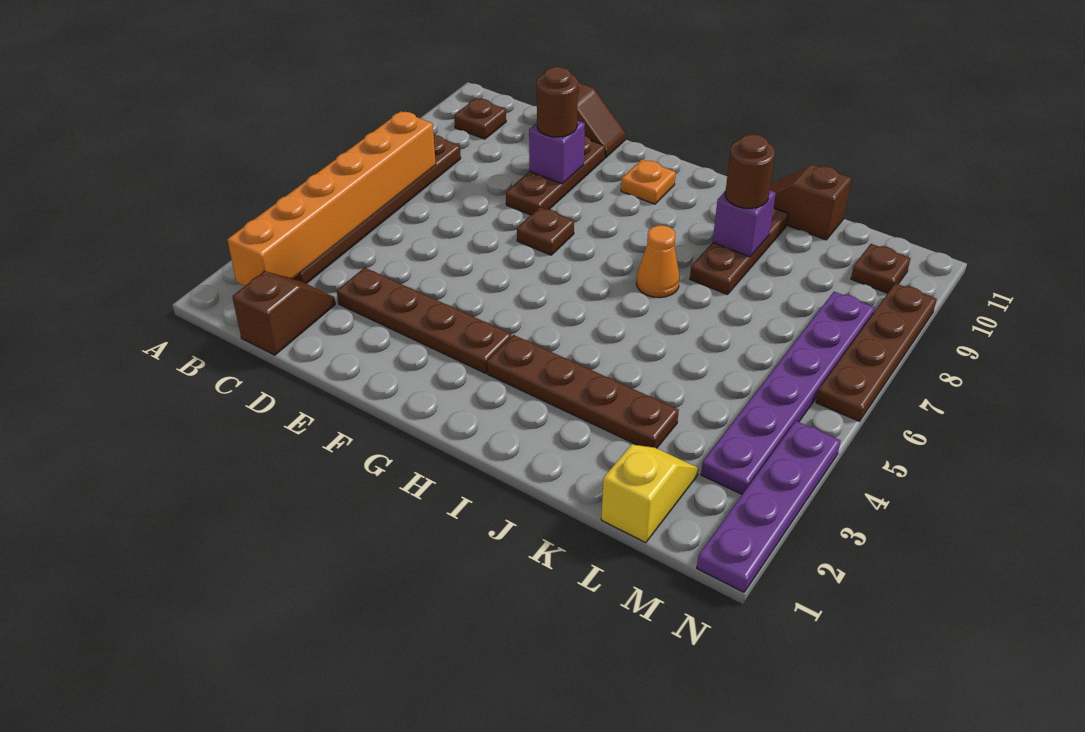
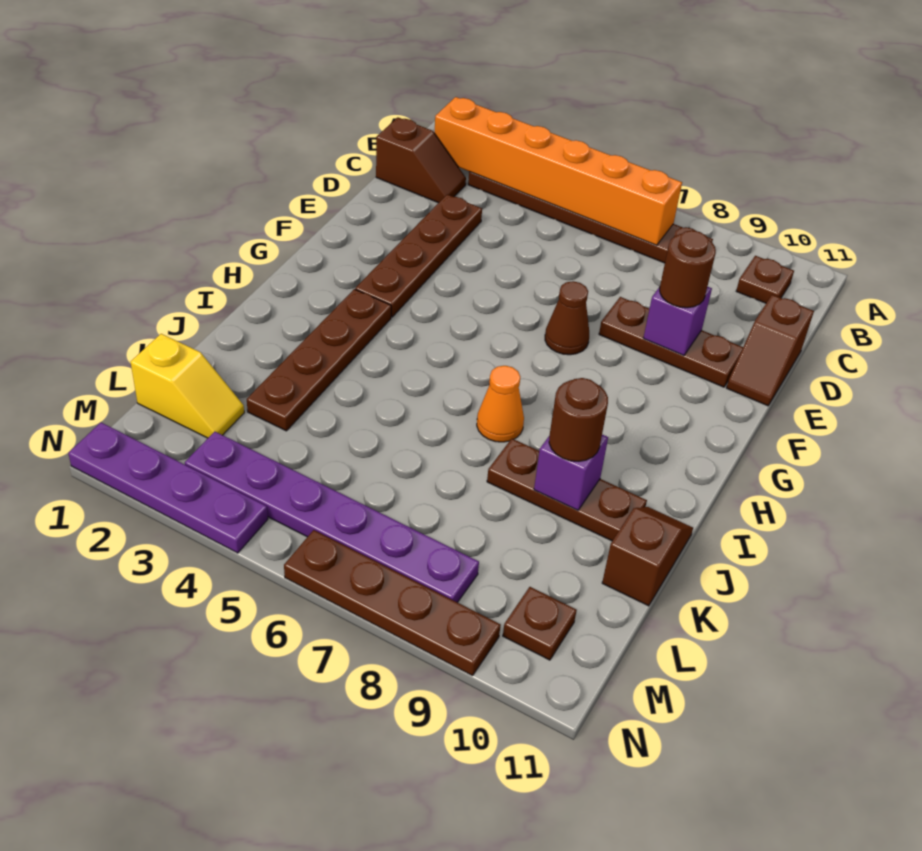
brown 1x1 plate [517,207,574,255] -> brown 1x1 cone [545,281,589,355]
orange 1x1 plate [621,159,676,204] -> none

